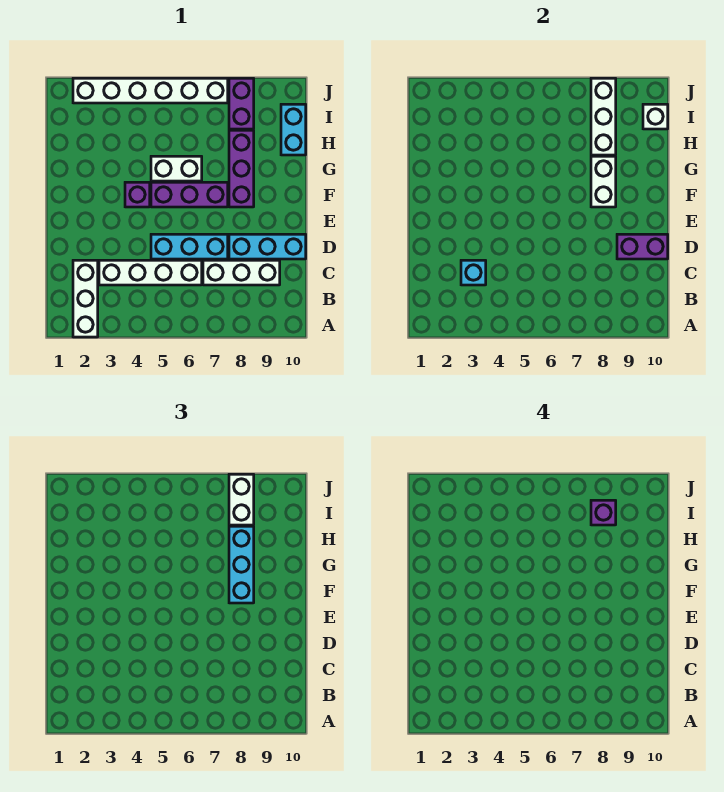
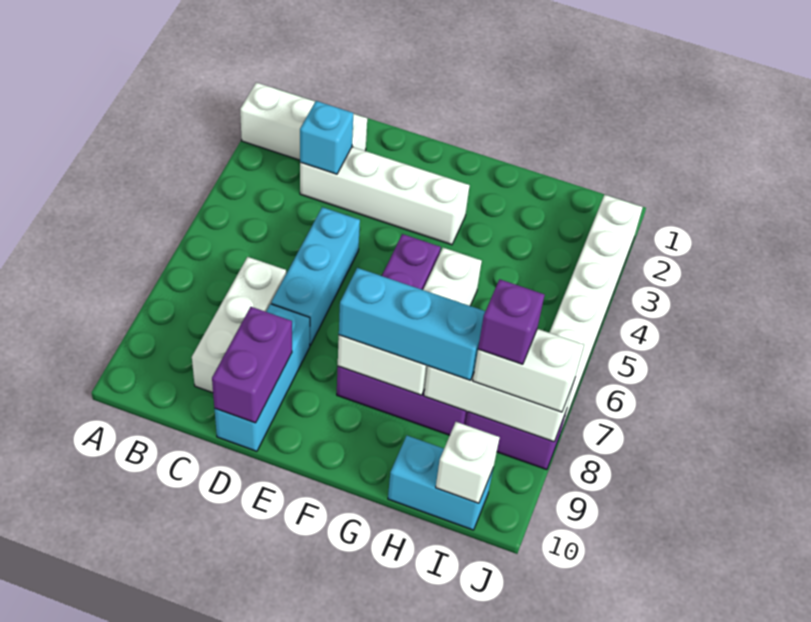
white 1x4 brick [99,260,202,285] -> white 1x4 brick turned to [300,147,470,245]
purple 1x1 brick [125,182,150,207] -> none

